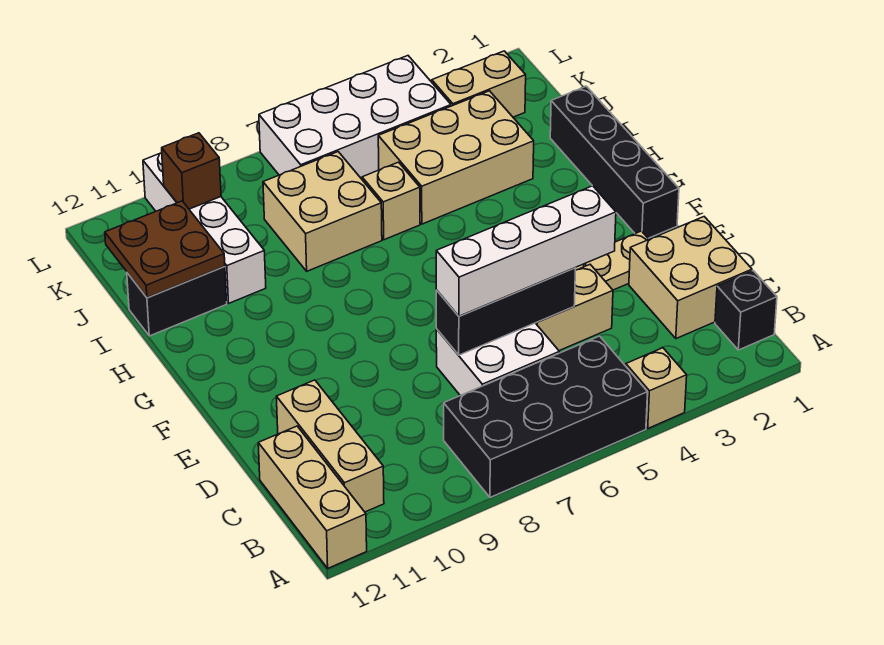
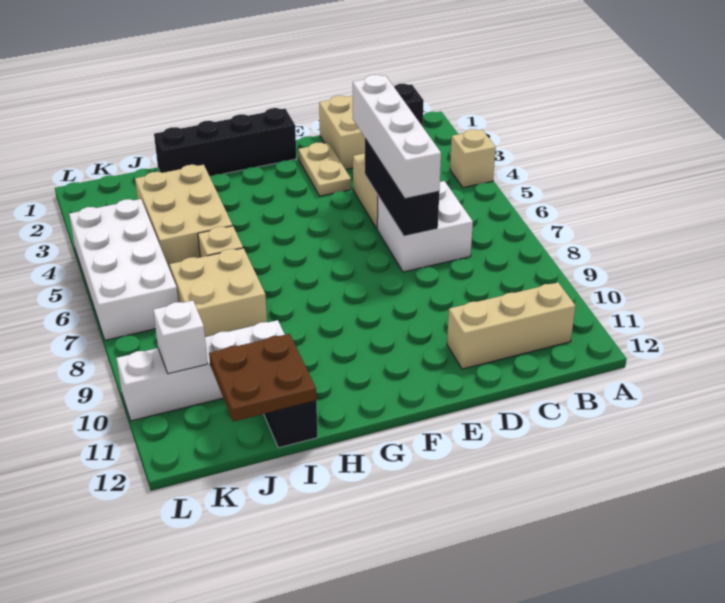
black 2x4 brick [444,336,648,497] -> none
tan 1x3 brick [258,426,367,568] -> none
tan 1x2 brick [432,51,526,117] -> none
brown 1x1 brick [162,133,221,209] -> white 1x1 brick [153,301,208,374]

